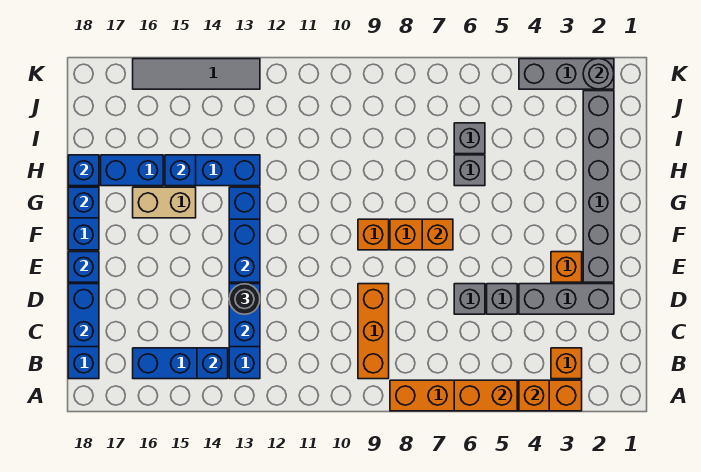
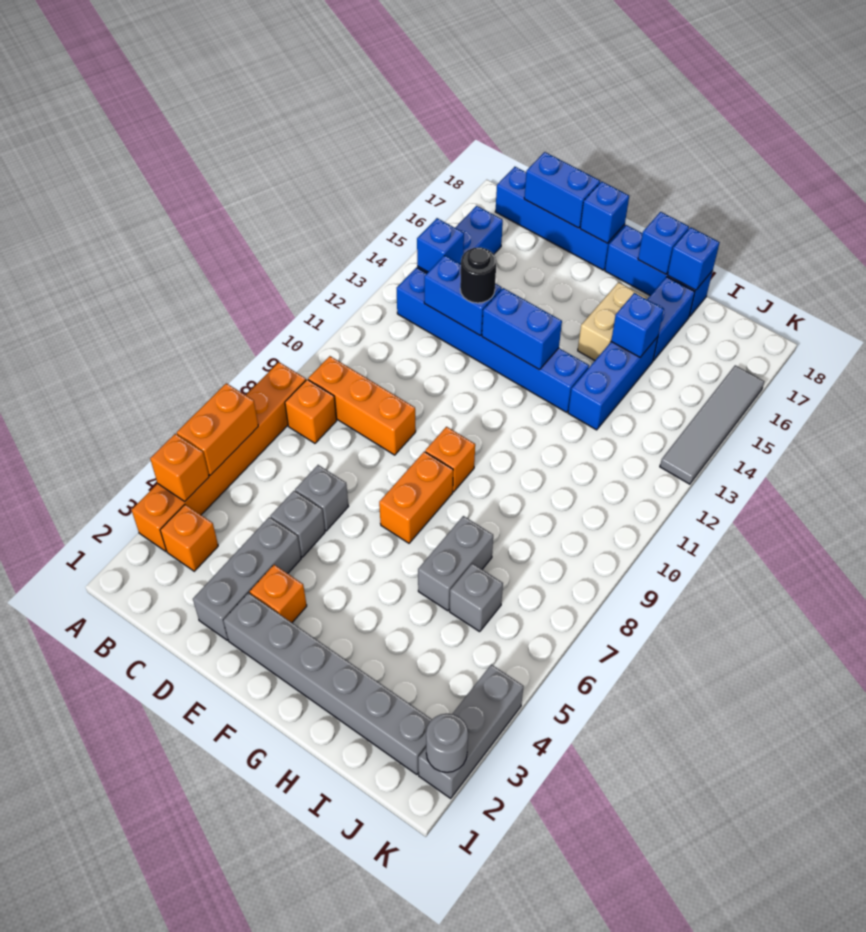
orange 1x1 brick [422,219,453,250] -> orange 1x1 brick moved to [285,379,337,443]
grey 1x1 brick [454,155,485,186] -> grey 1x2 brick [418,516,493,611]

